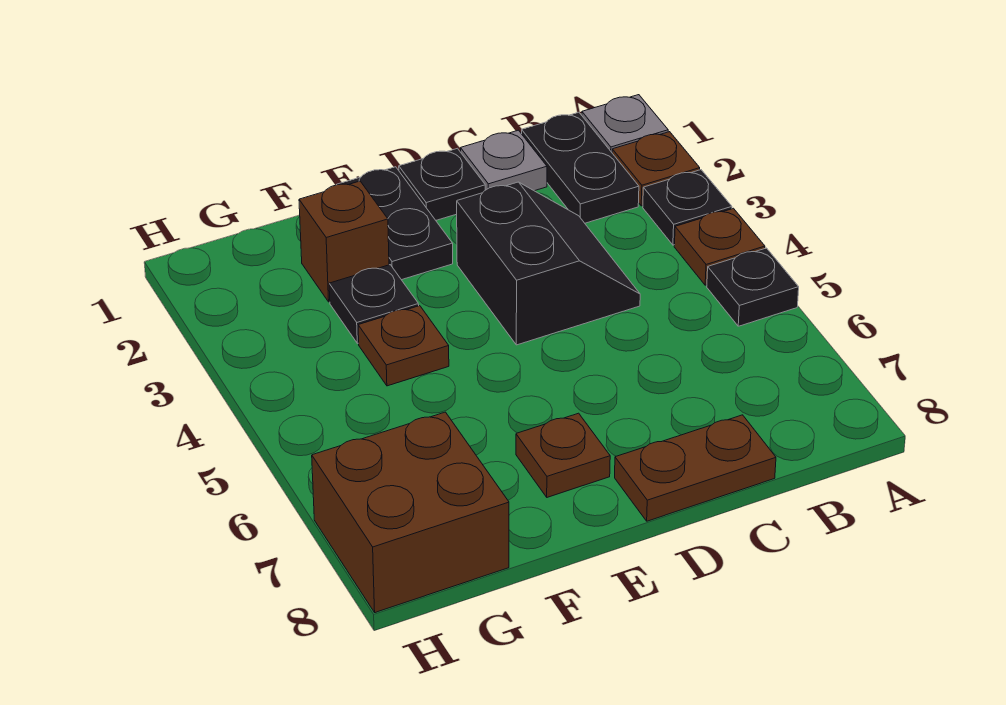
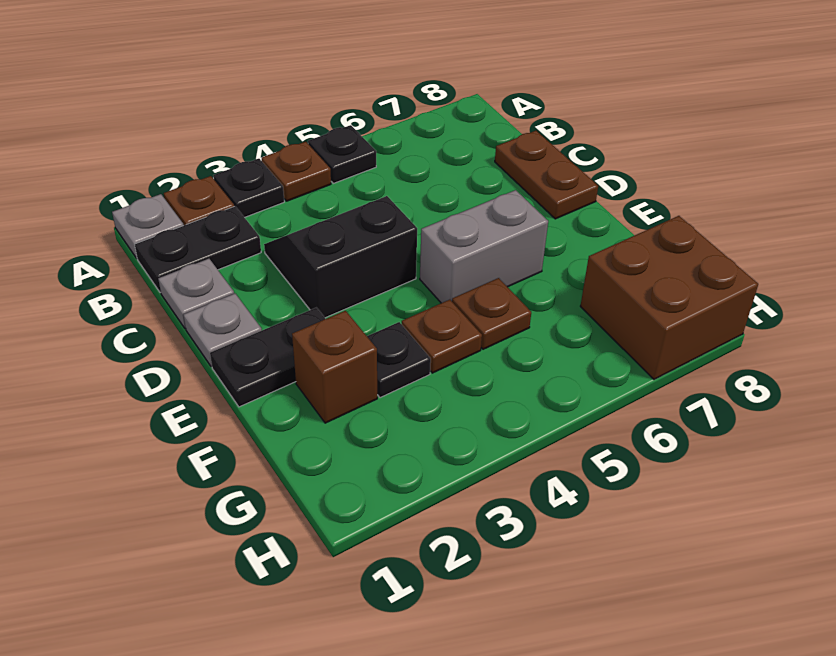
black 1x1 plate [399,148,485,220] -> grey 1x1 plate [183,293,262,367]
none -> grey 1x2 brick [420,190,548,303]
brown 1x1 plate [516,413,610,497] -> brown 1x1 plate moved to [452,278,531,349]

